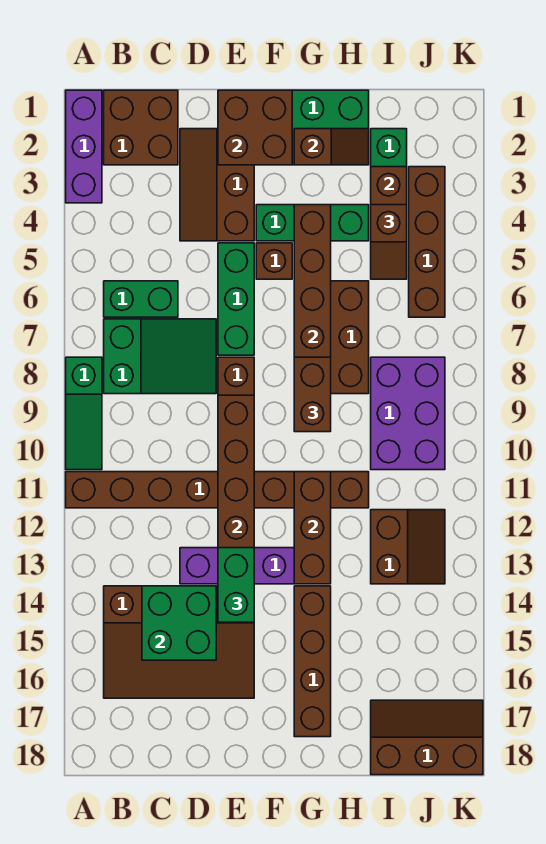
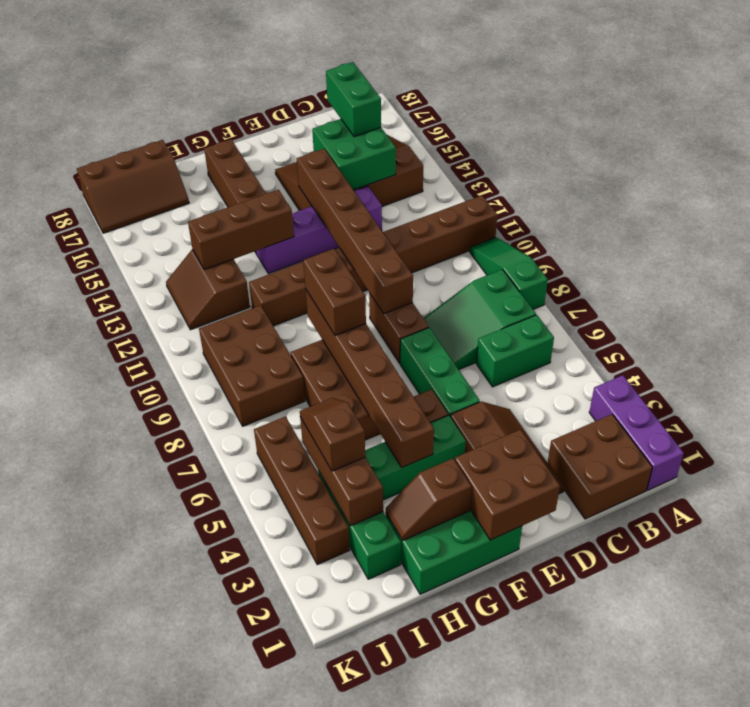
green 1x2 brick [218,548,254,622] -> green 1x2 brick moved to [326,62,381,137]
brown 1x3 brick [294,472,331,584] -> brown 1x3 brick turned to [188,190,294,270]
purple 2x3 brick [371,357,445,470] -> brown 2x3 brick [199,305,305,426]

